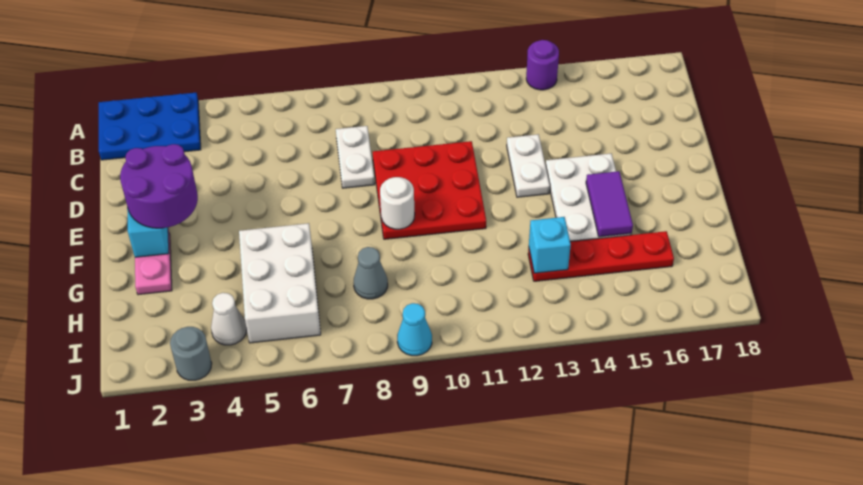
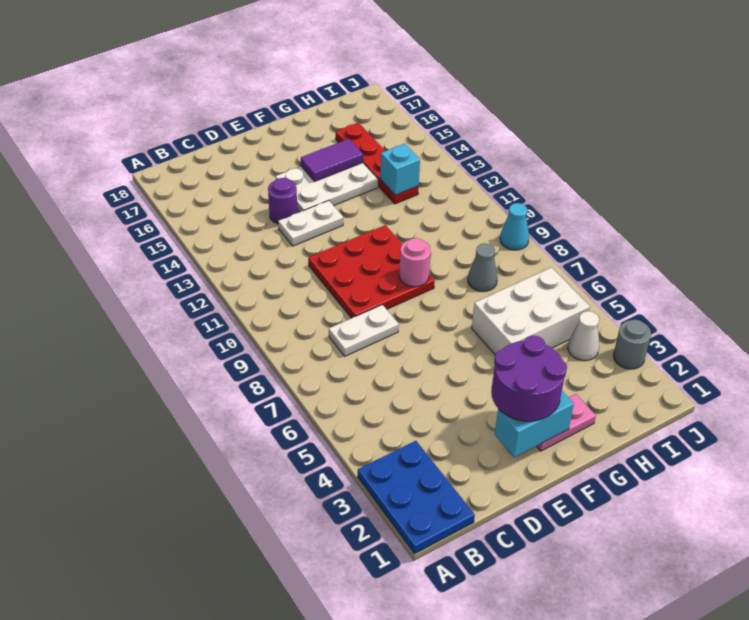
purple 1x1 round brick [526,40,559,90] -> purple 1x1 round brick moved to [268,178,297,224]
white 1x1 round brick [380,177,415,229] -> pink 1x1 round brick [399,238,431,287]

